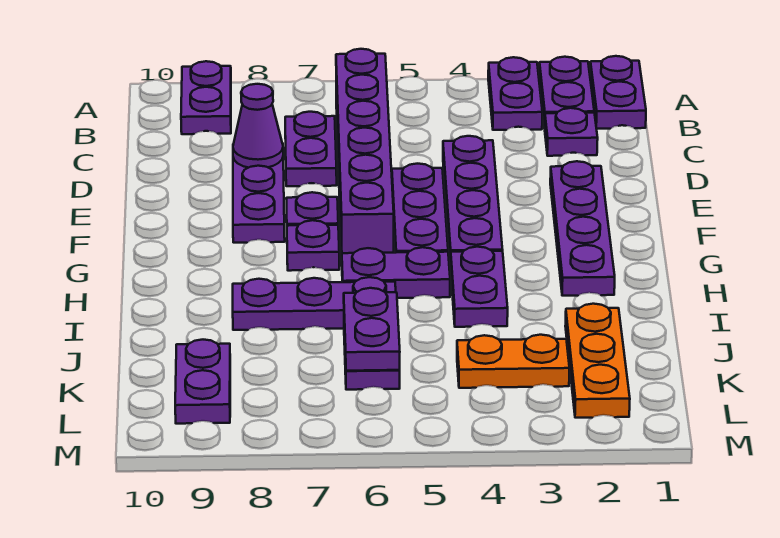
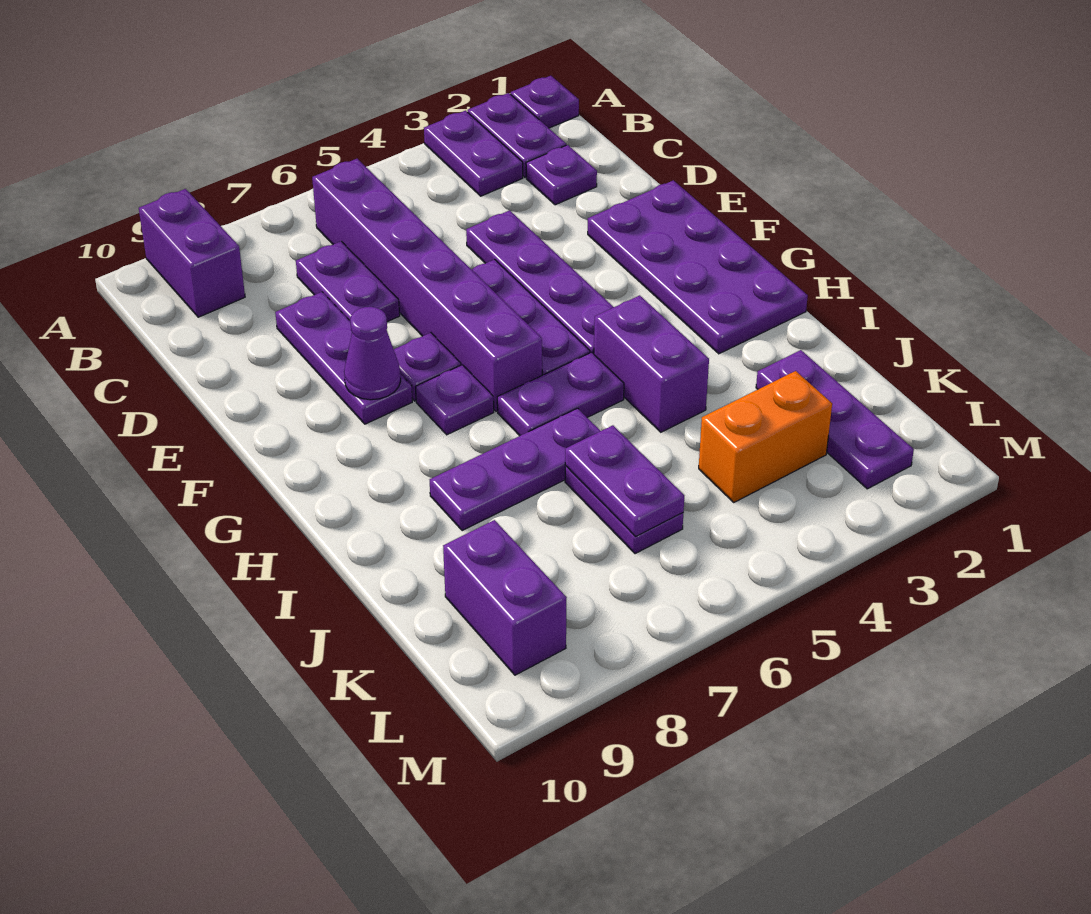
purple 1x2 plate [590,56,646,129] -> purple 1x1 plate [511,76,579,128]
purple 1x2 plate [181,61,231,134] -> purple 1x2 brick [139,189,245,317]
purple 1x1 cone [233,84,283,168] -> purple 1x1 cone moved to [344,307,401,400]
purple 1x4 plate [550,161,615,296] -> purple 2x4 plate [588,180,808,354]
purple 1x2 plate [451,247,508,327] -> purple 1x2 brick [594,295,709,432]
orange 1x3 plate [565,304,630,418] -> purple 1x3 plate [756,350,914,489]
orange 1x2 plate [457,335,569,388] -> orange 1x2 brick [699,371,832,502]
purple 1x2 plate [175,340,230,424] -> purple 1x2 brick [443,520,567,675]

